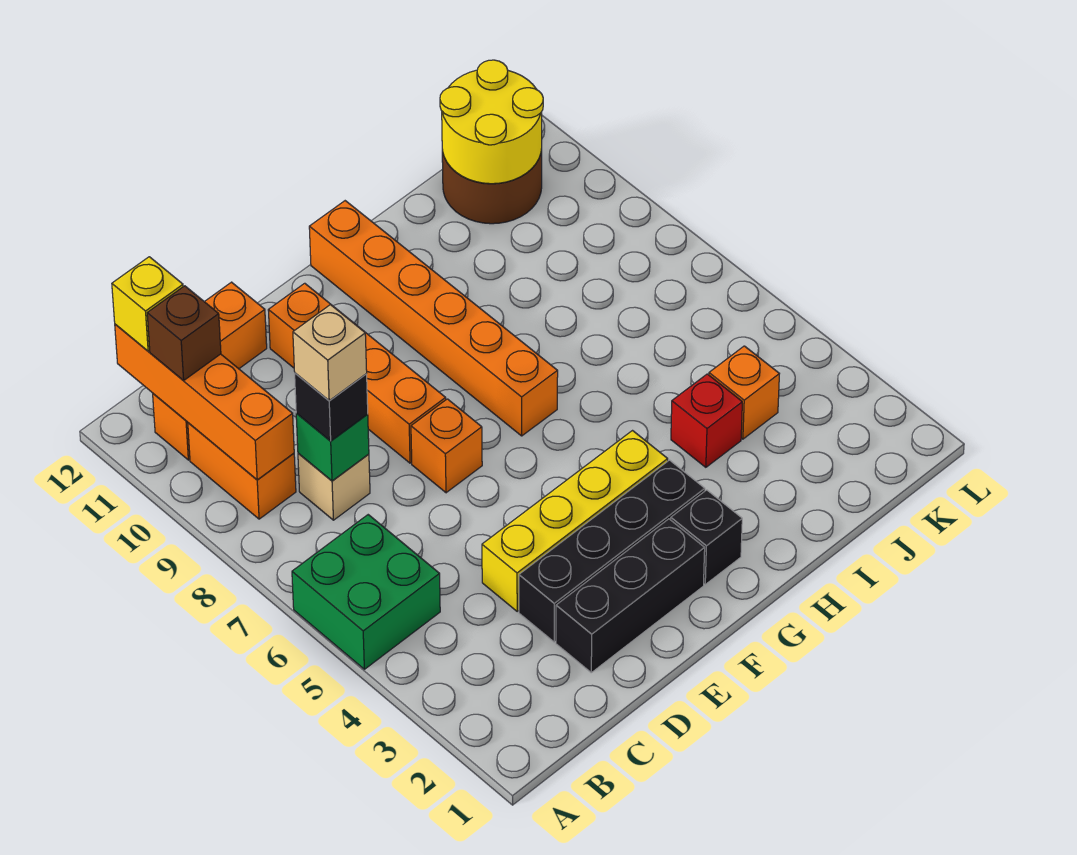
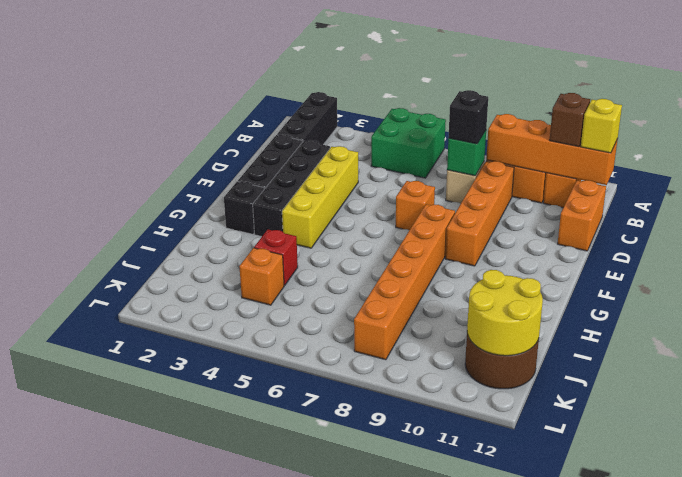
none -> black 1x3 brick [277,92,337,145]
tan 1x1 brick [293,305,367,400] -> none
orange 1x4 brick [268,283,446,463] -> orange 1x4 brick turned to [445,161,514,266]
orange 1x6 brick [309,201,558,436] -> orange 1x6 brick turned to [354,204,455,360]

